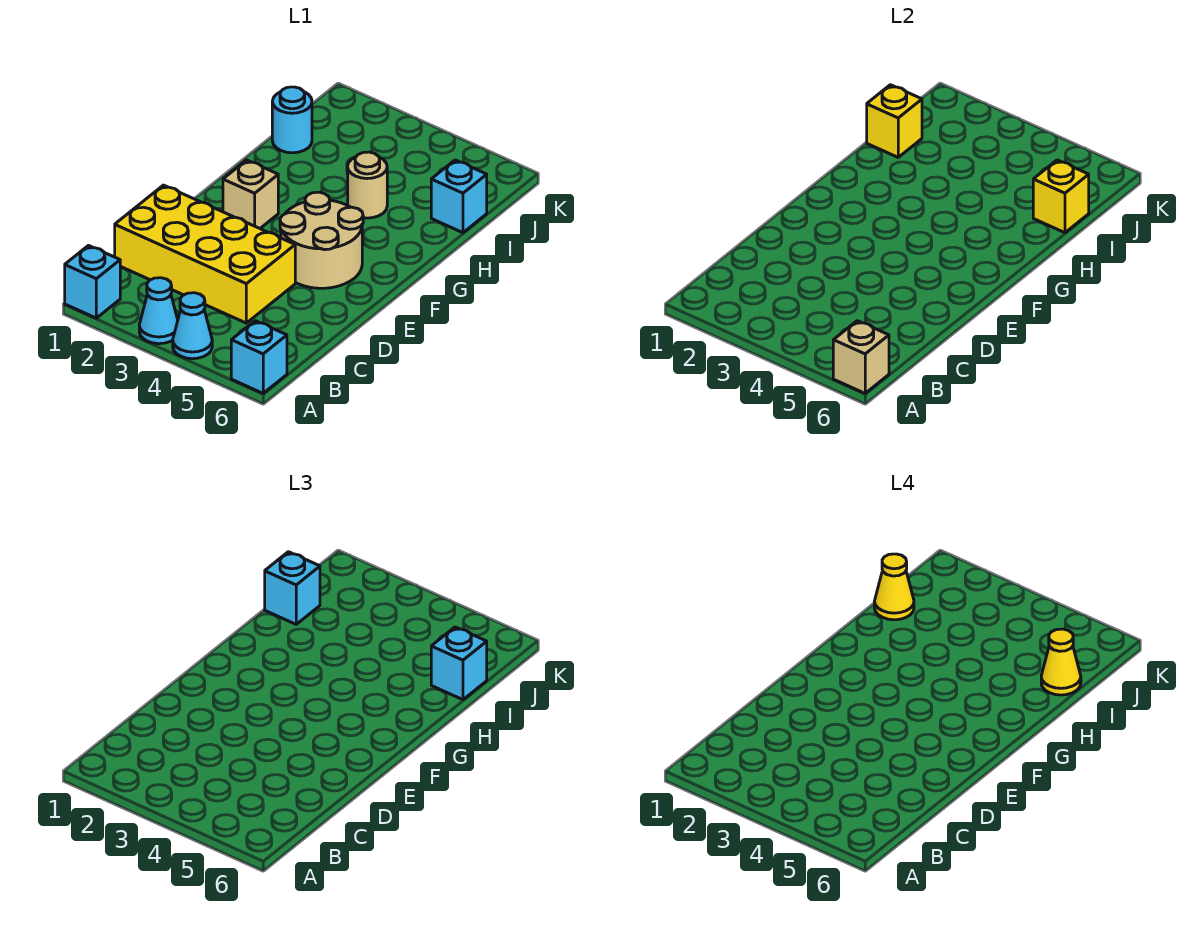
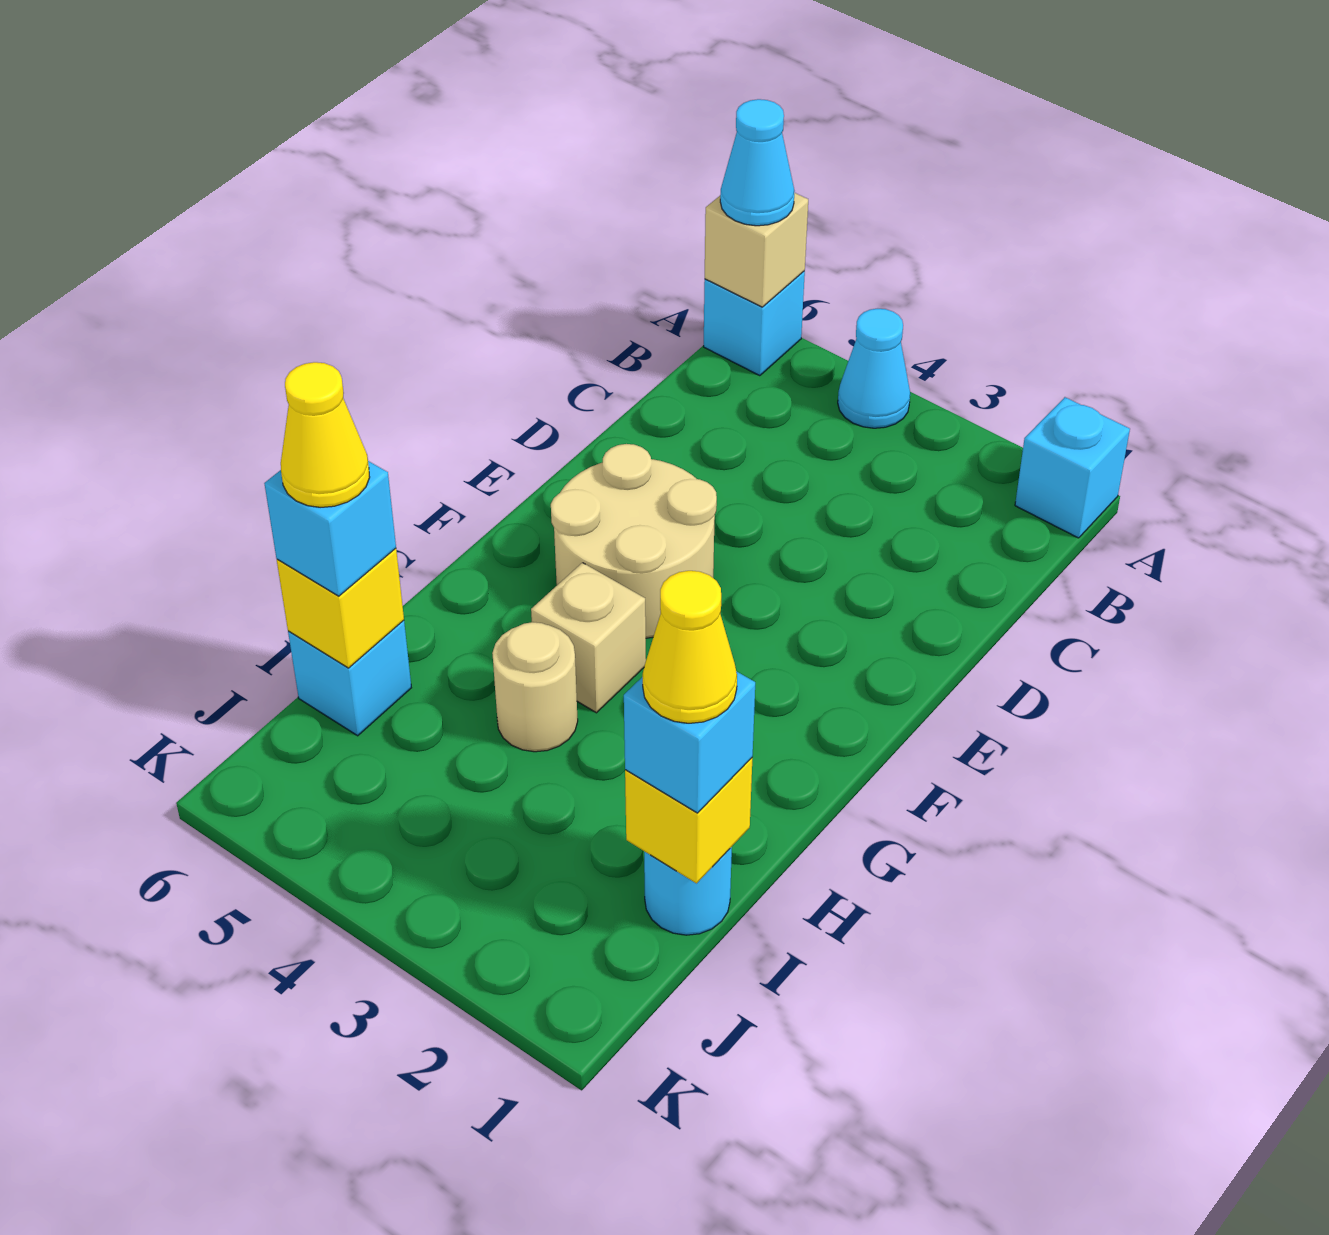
cyan 1x1 cone [139,278,178,344] -> cyan 1x1 cone moved to [720,99,794,226]
yellow 2x4 brick [115,185,295,323] -> none
tan 1x1 brick [223,160,278,228] -> tan 1x1 brick moved to [531,563,646,713]

